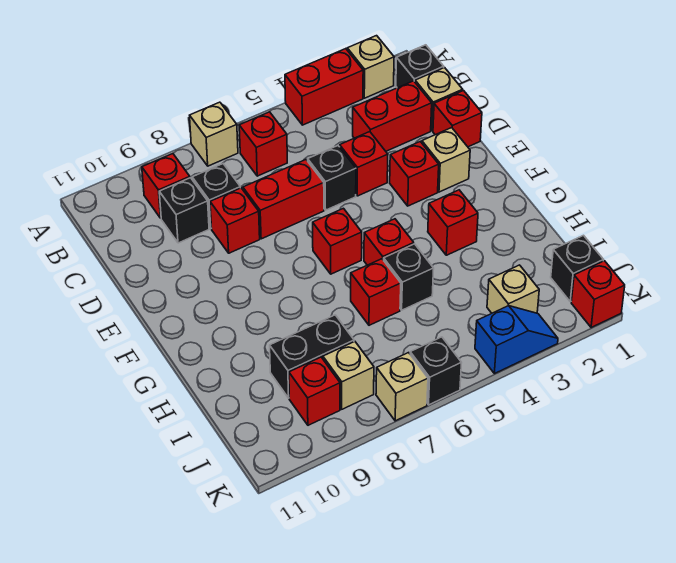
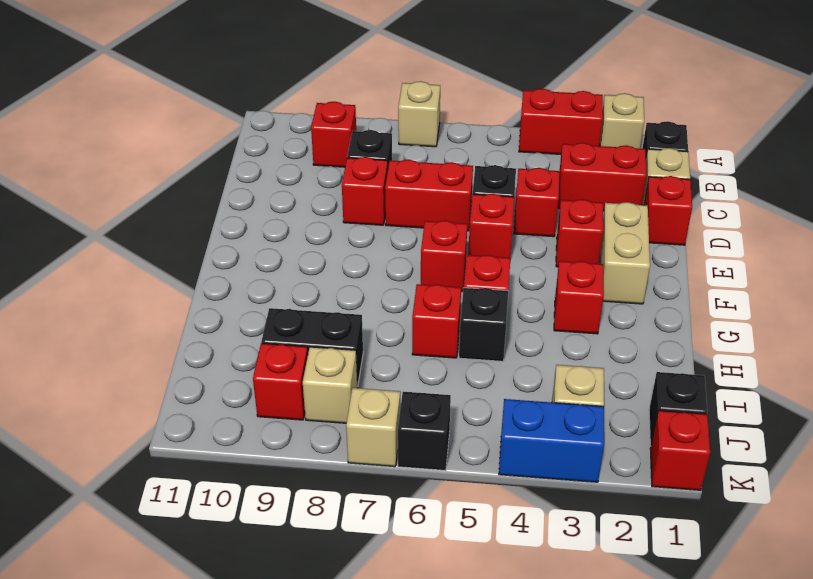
red 1x1 brick [239,112,287,176] -> red 1x1 brick moved to [468,194,514,258]
black 1x1 brick [159,178,209,243] -> none
tan 1x1 brick [422,128,470,192] -> tan 1x2 brick [600,202,650,304]
blue 1x2 slope [475,306,558,374] -> blue 1x2 brick [499,399,604,482]

